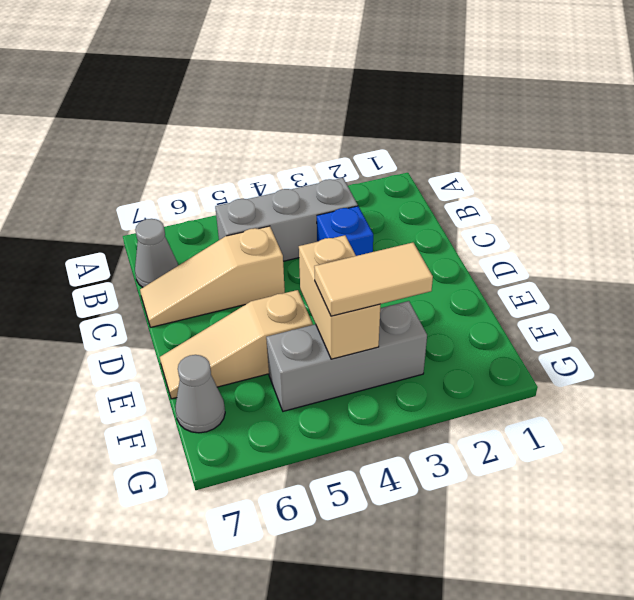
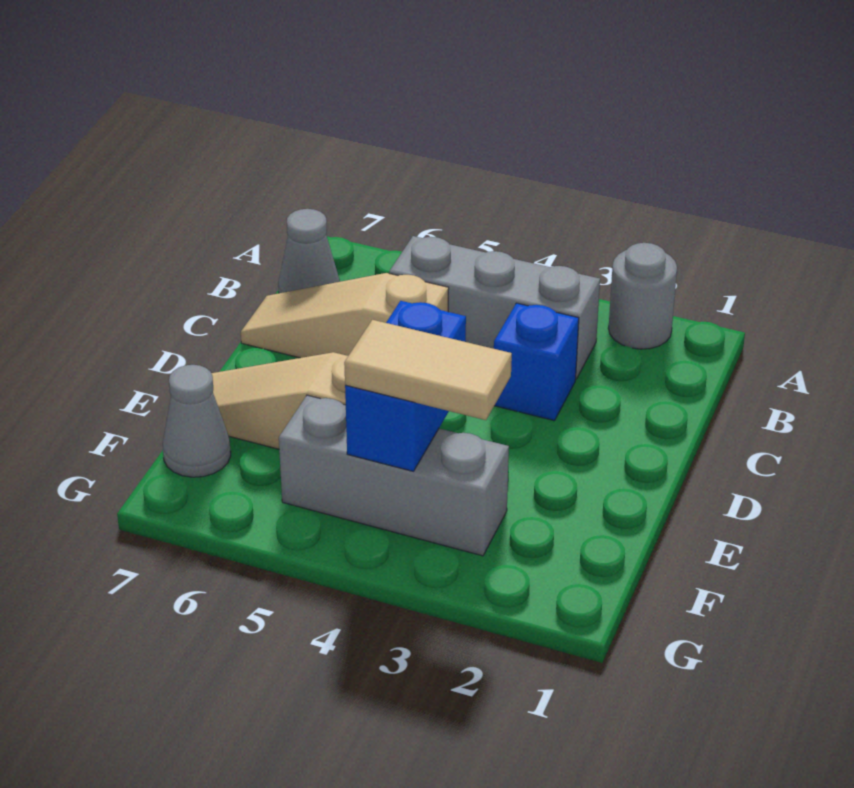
none -> grey 1x1 round brick [608,243,677,349]
tan 1x2 brick [299,235,380,359] -> blue 1x2 brick [345,301,466,471]

